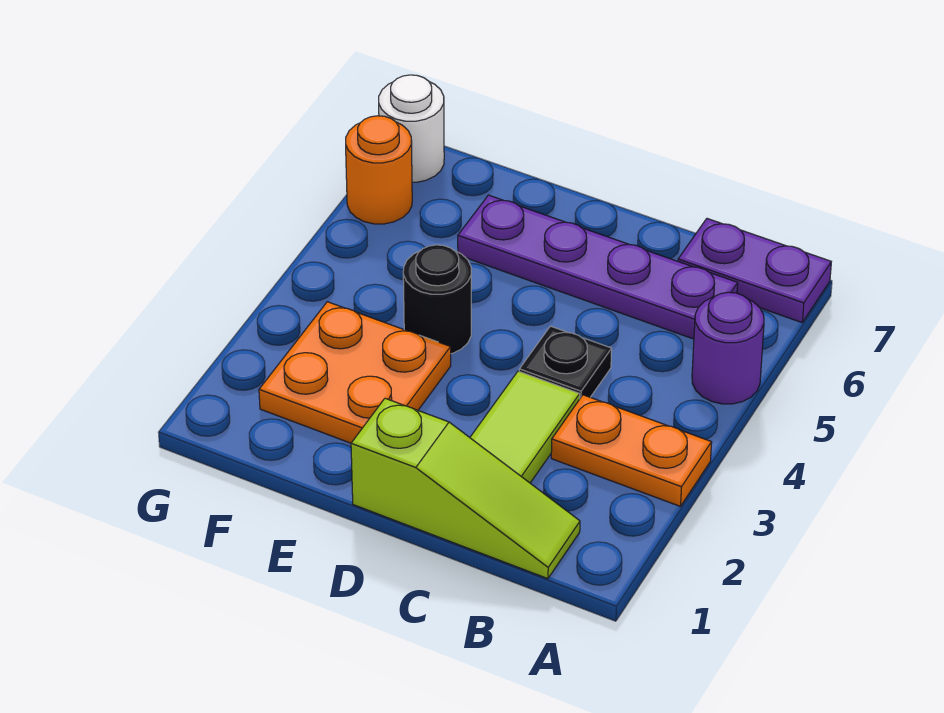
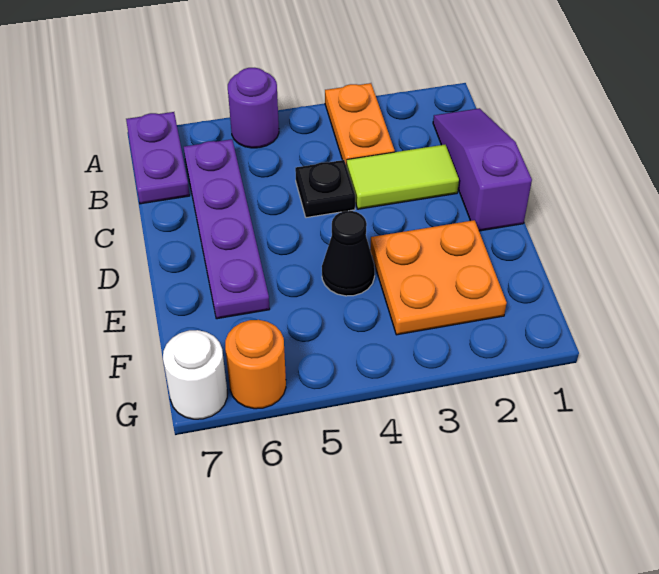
lime 1x3 slope [351,398,580,579] -> purple 1x3 slope [433,108,532,231]
black 1x1 round brick [403,245,471,354] -> black 1x1 cone [322,211,375,296]

